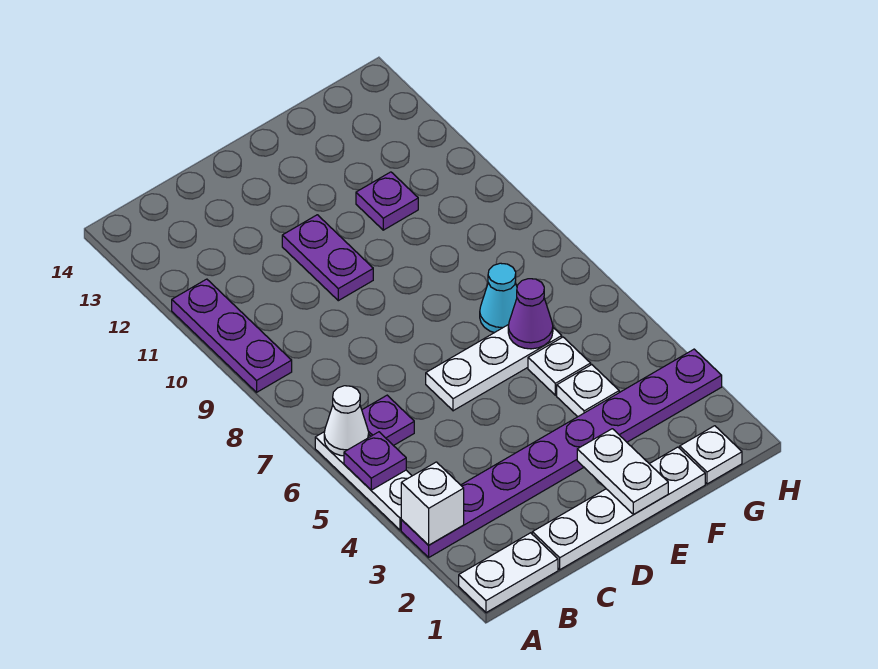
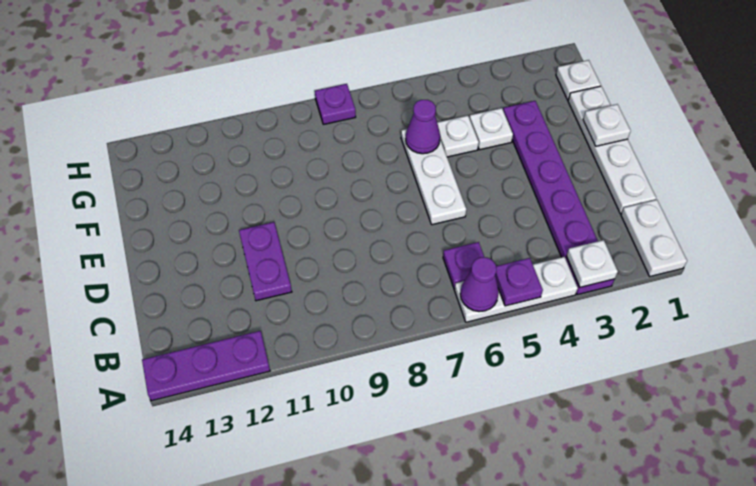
purple 1x8 plate [401,349,722,557] -> purple 1x6 plate [503,101,615,295]
white 1x1 brick [401,462,464,545] -> white 1x1 plate [567,240,618,287]
white 1x1 cone [324,386,369,456] -> purple 1x1 cone [460,257,499,312]
purple 1x3 plate [172,279,292,392] -> purple 1x3 plate moved to [142,331,270,401]
purple 1x2 plate [282,215,373,301] -> purple 1x2 plate turned to [239,222,292,301]
white 1x2 plate [577,429,668,514] -> white 1x1 plate [583,104,631,146]
cyan 1x1 cone [480,263,517,333] -> none
purple 1x1 plate [356,172,418,230] -> purple 1x1 plate moved to [315,84,356,124]

